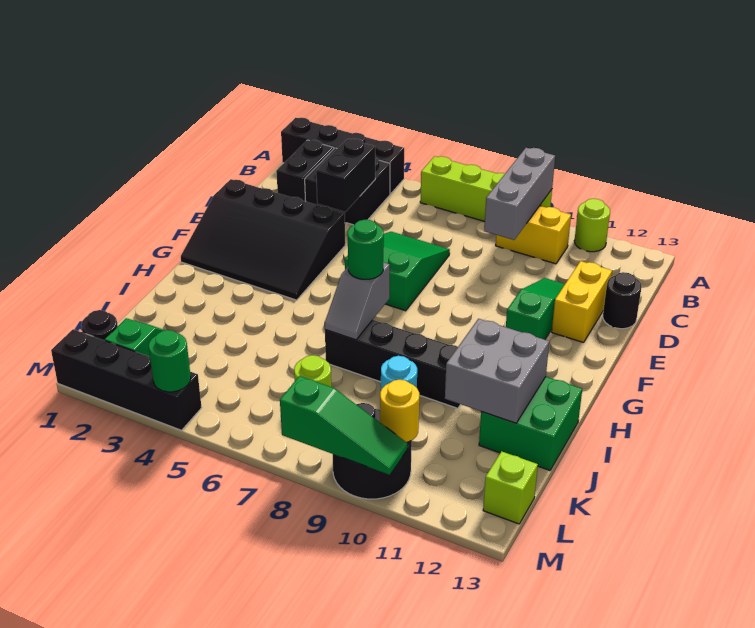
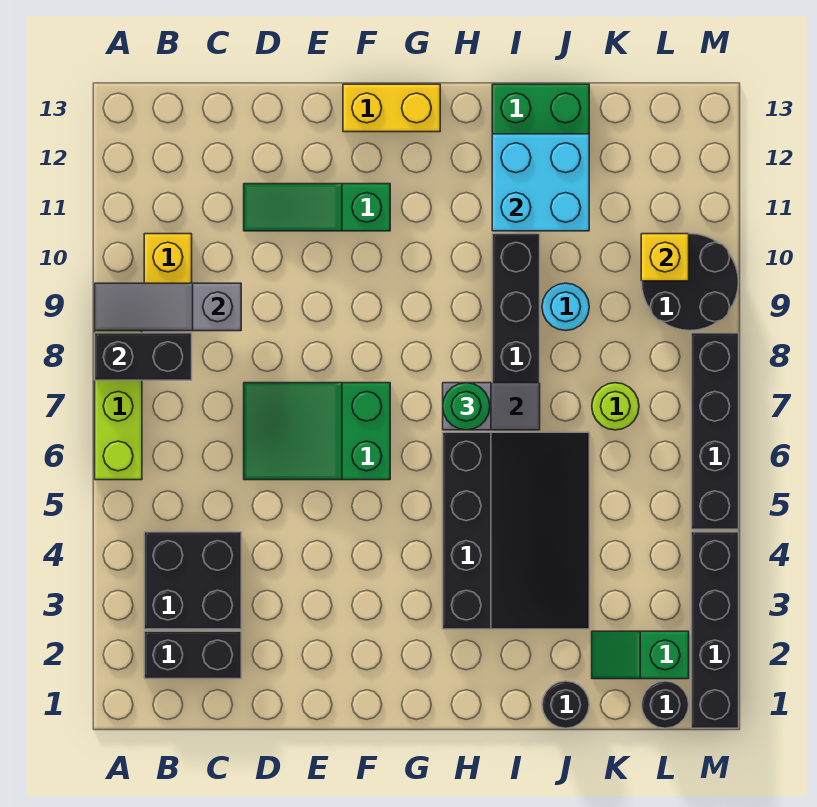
black 1x4 brick [281,118,404,194] -> black 1x4 brick moved to [691,333,739,529]
grey 1x3 brick [484,148,555,240] -> grey 1x3 slope [95,283,241,331]
lime 1x1 round brick [574,199,610,252] -> none
black 1x2 brick [316,139,375,212] -> black 1x2 brick moved to [95,333,192,380]
yellow 1x2 brick [552,261,612,343] -> yellow 1x2 brick moved to [343,84,440,132]
black 1x1 round brick [603,272,642,329] -> black 1x1 round brick moved to [542,681,589,728]
black 3x4 slope [181,179,345,300] -> black 3x4 slope moved to [443,432,589,629]
grey 2x2 brick [445,319,549,423] -> cyan 2x2 brick [492,134,589,231]
yellow 1x1 round brick [380,380,419,442] -> yellow 1x1 brick [641,234,689,281]
lime 1x1 brick [483,451,538,524] -> none
green 1x1 round brick [149,330,191,392] -> none
green 1x3 slope [280,376,407,475] -> none

